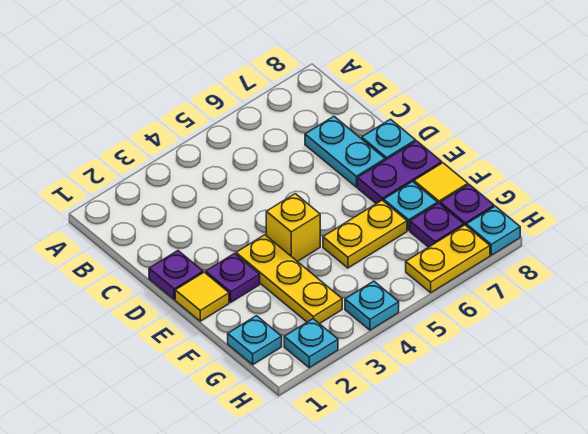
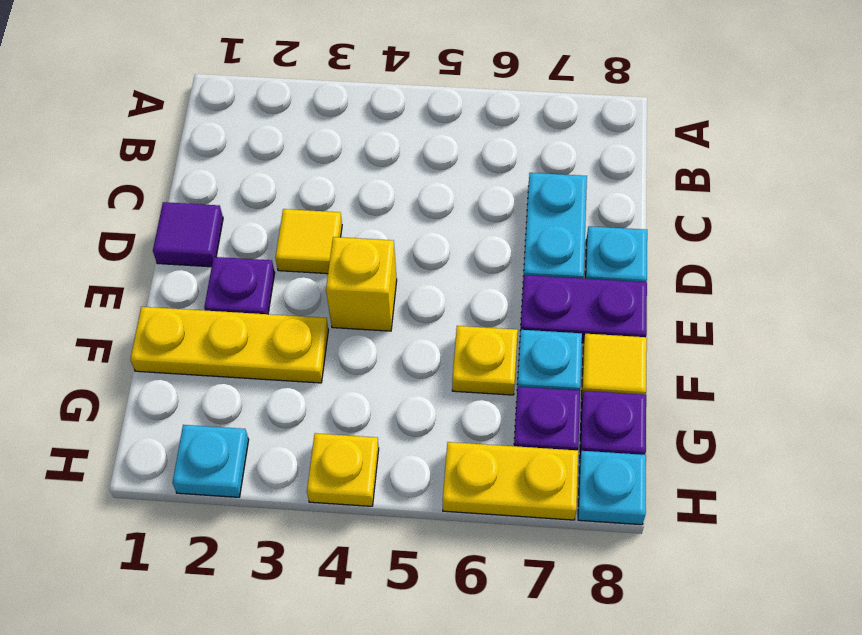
purple 1x1 plate [149,251,203,299] -> purple 1x1 tile [153,202,223,267]
yellow 1x1 tile [175,272,229,321] -> yellow 1x1 tile moved to [275,209,342,274]
yellow 1x3 plate [236,235,342,324] -> yellow 1x3 plate turned to [130,307,328,383]
yellow 1x2 plate [323,200,407,268] -> yellow 1x1 plate [452,326,518,395]
cyan 1x1 plate [228,316,282,365] -> none
cyan 1x1 plate [345,281,399,330] -> yellow 1x1 plate [307,433,379,506]

